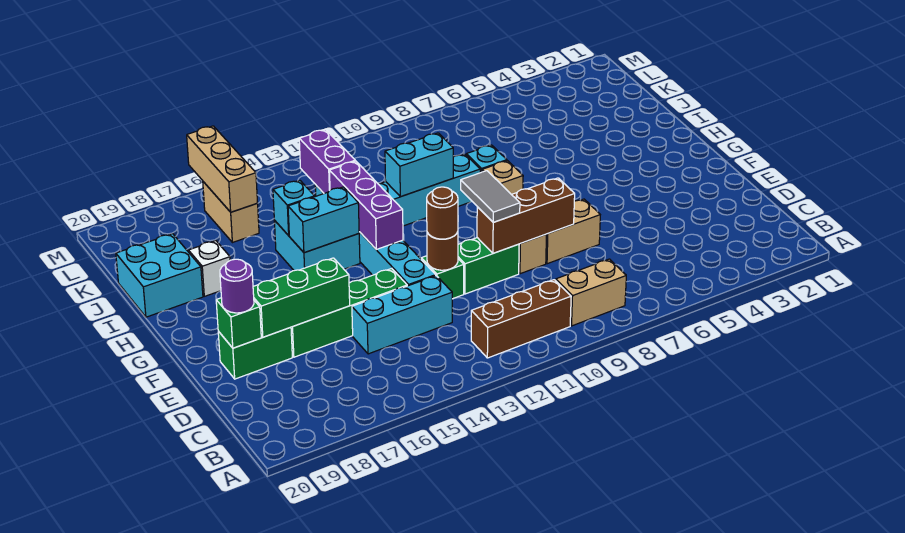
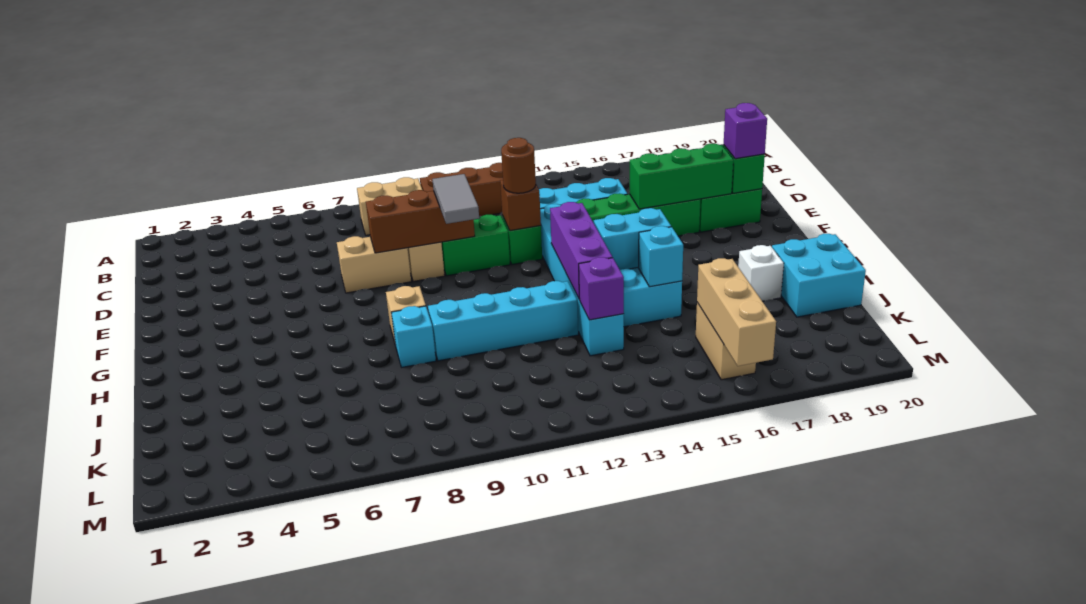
brown 1x1 round brick [427,232,458,270] -> brown 1x1 brick [500,180,541,231]
purple 1x1 round brick [220,259,254,313] -> purple 1x1 brick [724,103,767,159]
cyan 1x2 brick [385,133,453,197] -> none
purple 1x2 brick [299,130,355,193] -> purple 1x1 brick [579,257,624,320]

